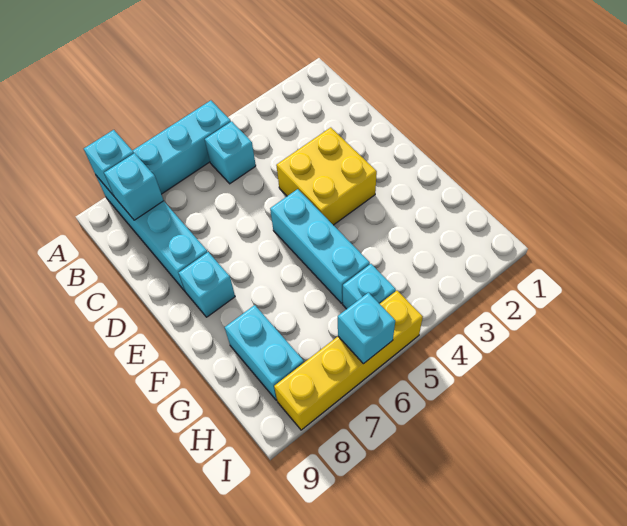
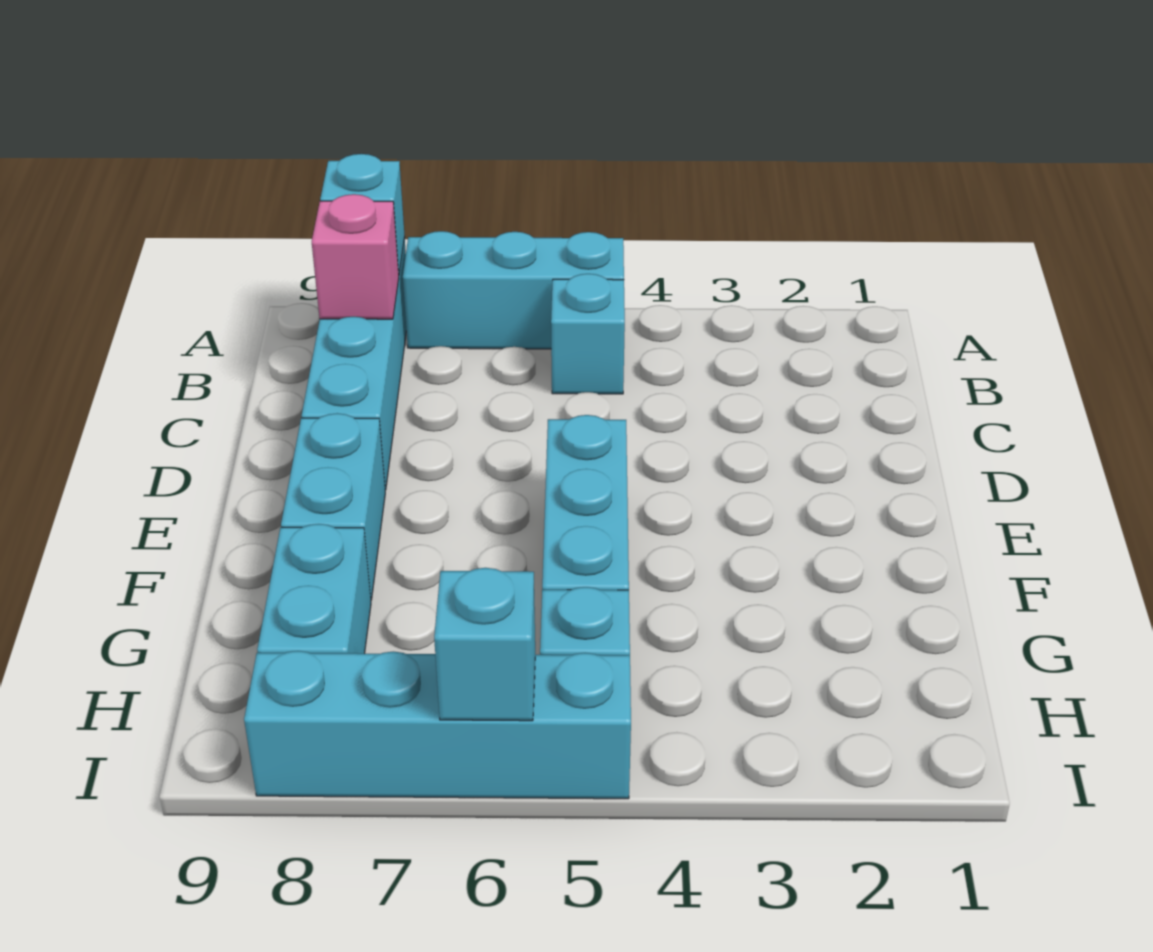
cyan 1x1 brick [104,153,164,220] -> pink 1x1 brick [312,194,399,319]
yellow 2x2 brick [276,128,377,225] -> none
cyan 1x1 brick [179,252,235,317] -> cyan 1x2 brick [281,413,385,600]
yellow 1x4 brick [274,291,423,430] -> cyan 1x4 brick [244,651,631,799]

